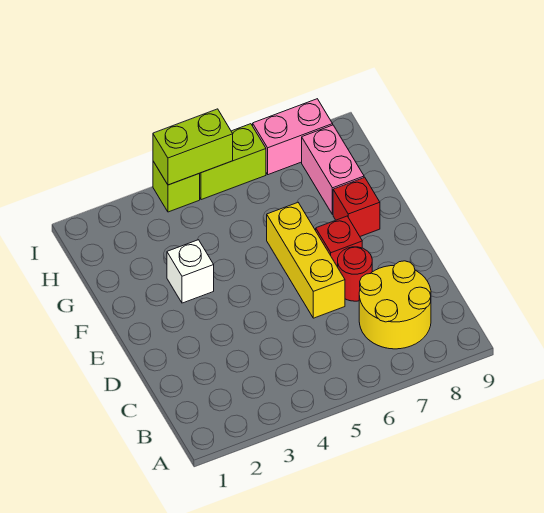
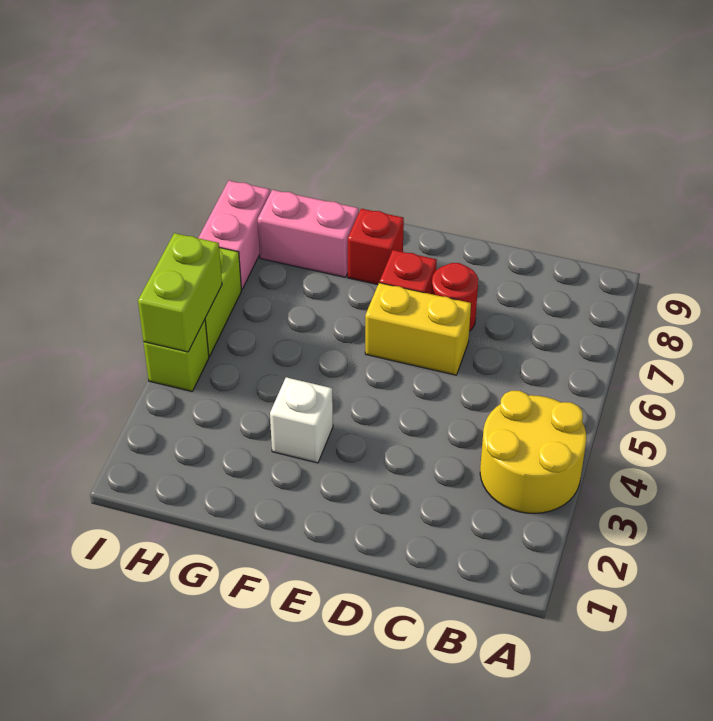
yellow 2x2 round brick [359,261,431,349] -> yellow 2x2 round brick moved to [480,391,586,514]
yellow 1x3 brick [267,203,345,318] -> yellow 1x2 brick [365,283,471,375]

